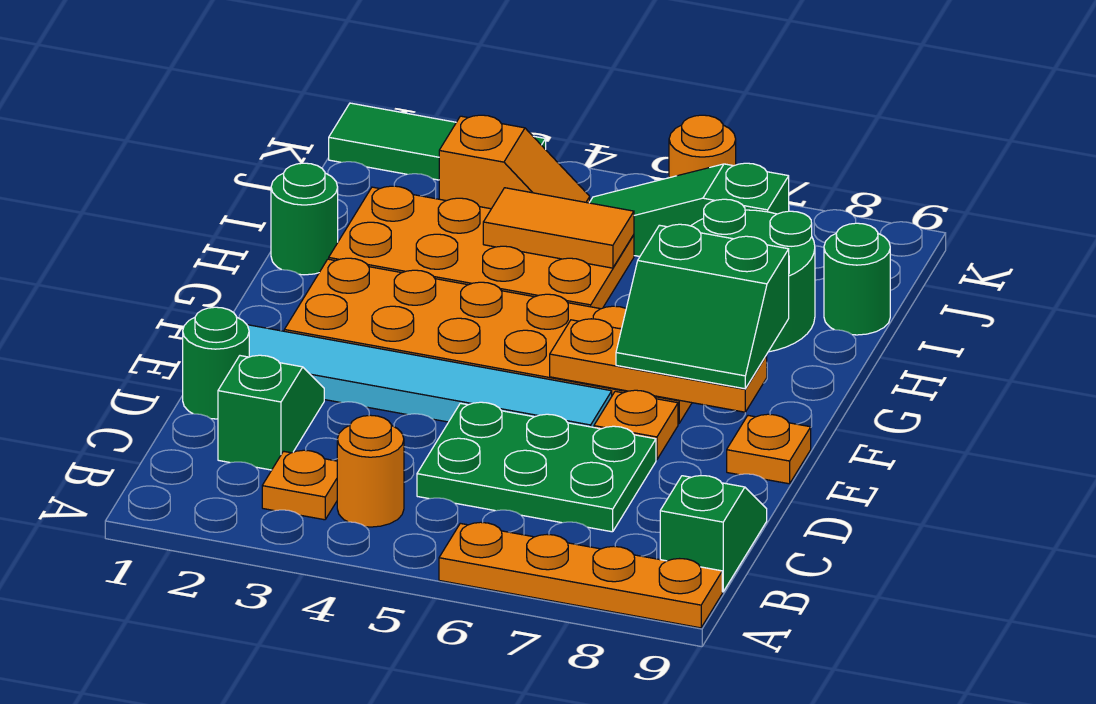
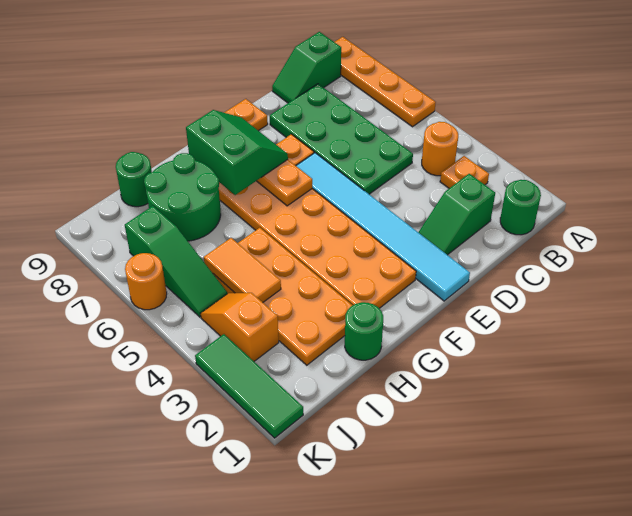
green 2x3 plate [417,402,656,532] -> green 2x4 plate [270,84,413,194]
green 1x1 round brick [183,307,249,419] -> green 1x1 round brick moved to [500,180,541,235]

